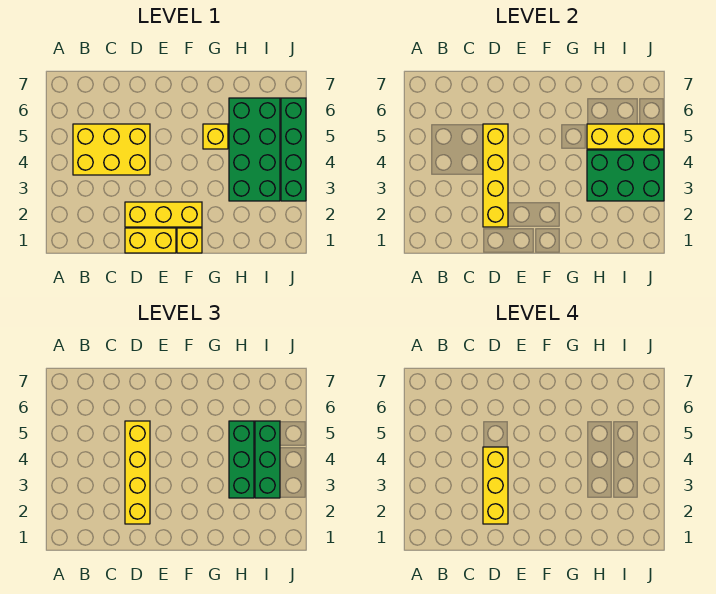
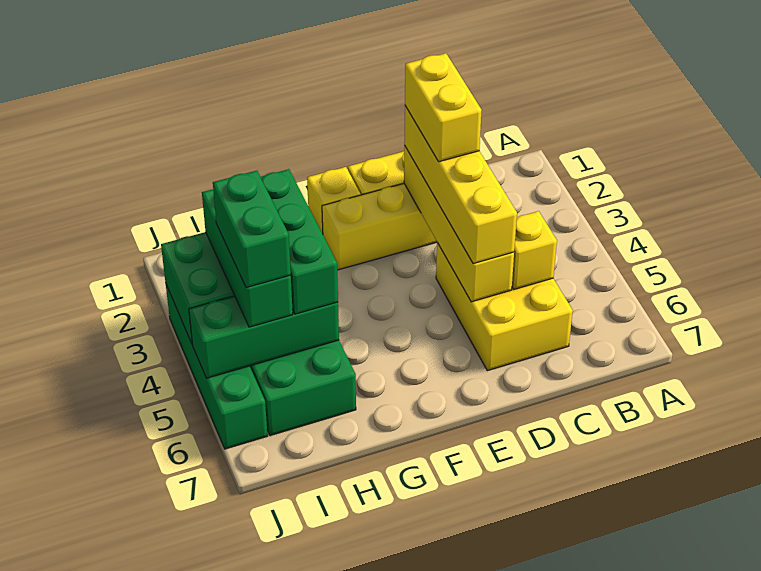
yellow 2x3 brick [73,124,150,175] -> yellow 2x3 brick turned to [436,243,573,371]
yellow 1x3 brick [483,447,508,524] -> yellow 1x2 brick [405,53,481,162]
yellow 1x1 brick [203,124,228,149] -> yellow 1x1 brick moved to [512,211,557,289]
yellow 1x3 brick [587,124,664,149] -> green 1x3 brick [189,296,339,378]
none -> green 1x2 brick [213,171,291,288]

